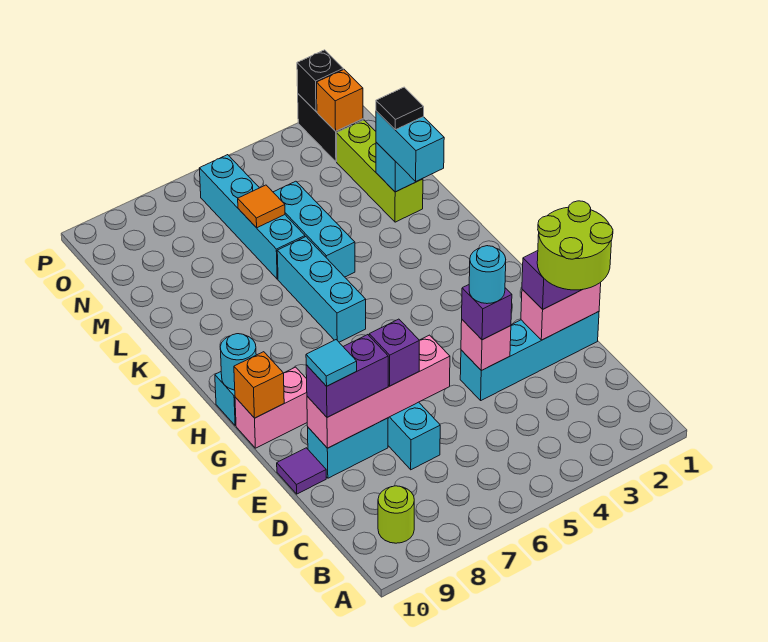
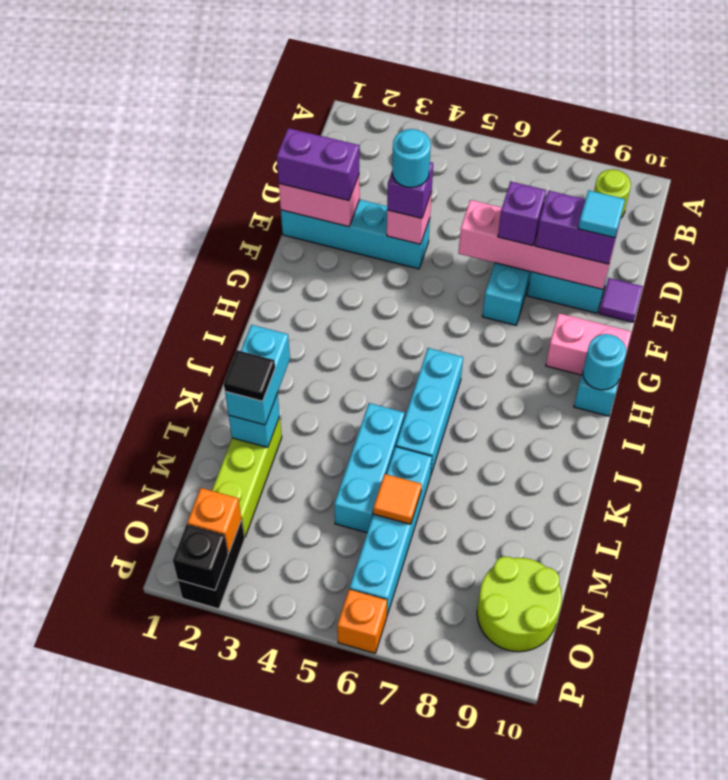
lime 2x2 round brick [537,201,613,290] -> lime 2x2 round brick moved to [477,556,562,652]
orange 1x1 brick [234,352,284,418] -> orange 1x1 brick moved to [337,589,387,653]

